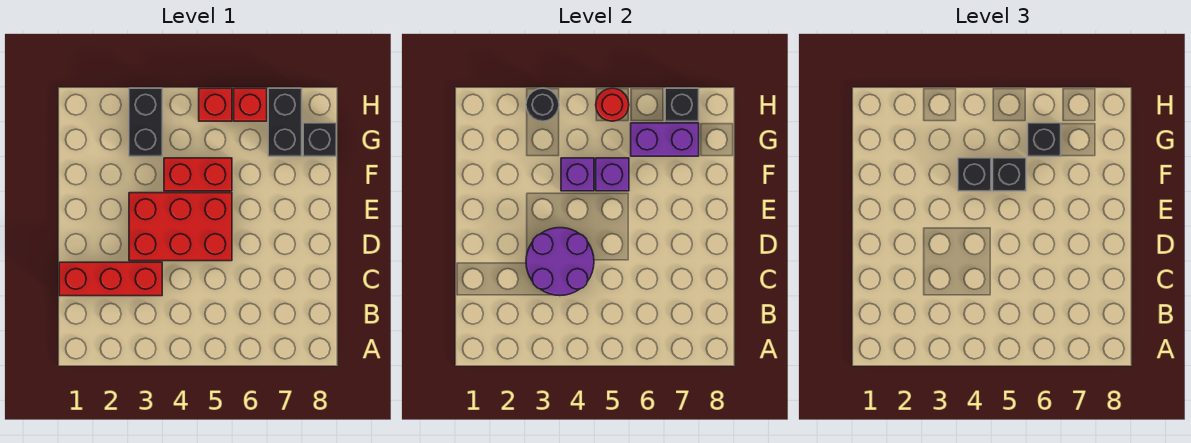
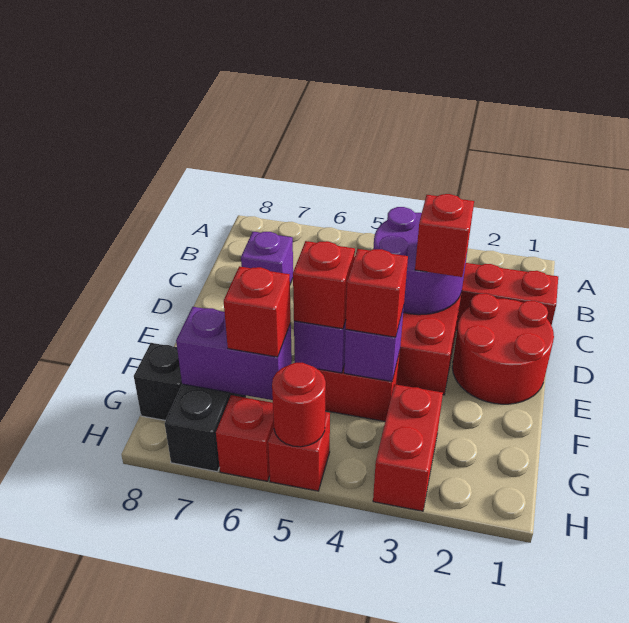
none -> purple 1x1 brick [241,232,293,284]
none -> red 2x2 round brick [452,294,554,404]
none -> red 1x1 brick [415,194,474,277]
black 1x1 brick [958,158,991,191] -> red 1x1 brick [345,249,408,337]
black 1x1 brick [993,158,1026,191] -> red 1x1 brick [293,241,355,329]
black 1x2 brick [129,88,162,156] -> red 1x2 brick [373,384,443,511]
black 1x1 brick [1028,123,1061,156] -> red 1x1 brick [224,266,291,357]
black 1x1 round brick [526,88,559,121] -> none
black 1x1 brick [665,88,699,121] -> none

